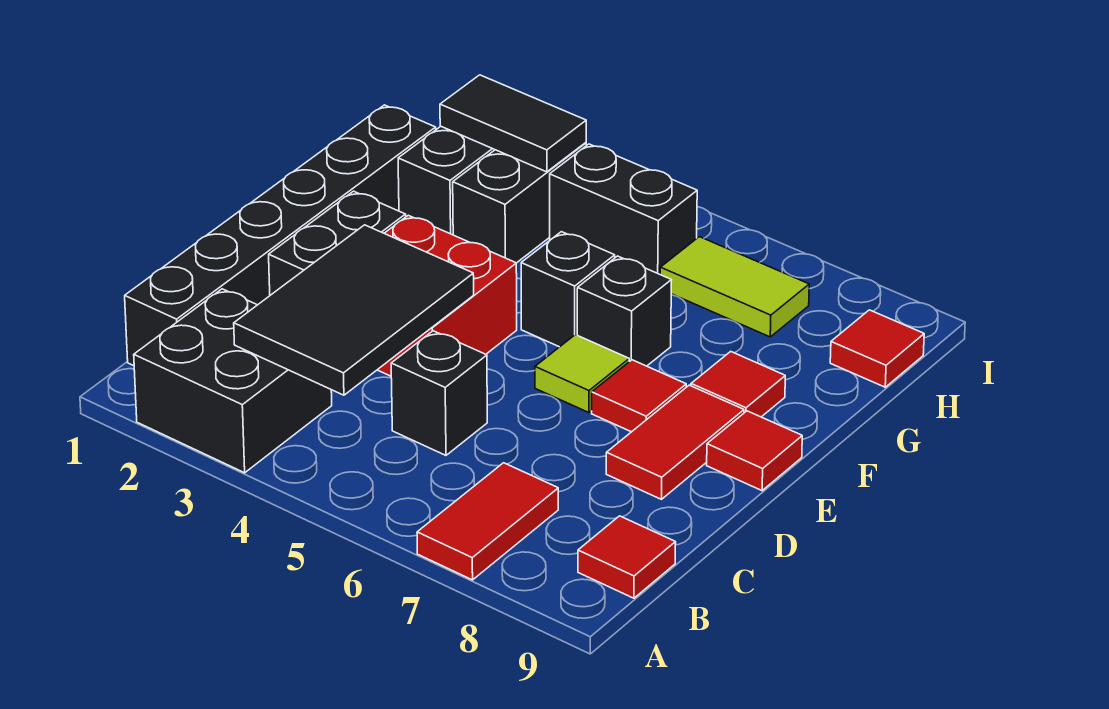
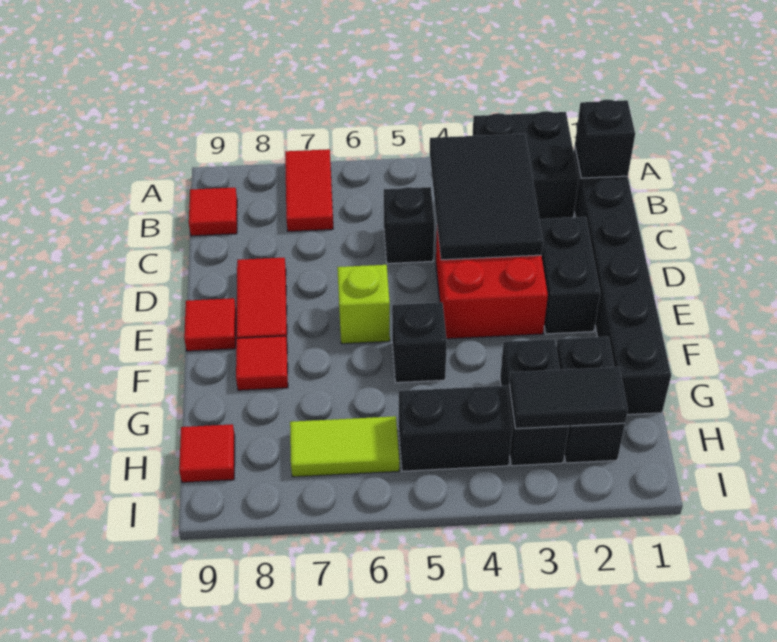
lime 1x1 tile [535,335,629,413] -> lime 1x1 brick [337,265,390,344]
red 1x1 tile [592,360,686,432] -> none
black 1x1 brick [577,256,671,366] -> black 1x1 brick moved to [575,100,635,178]

